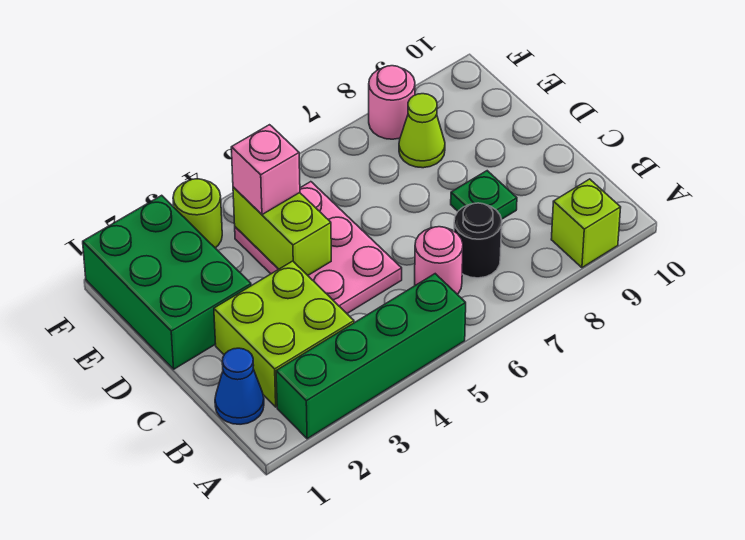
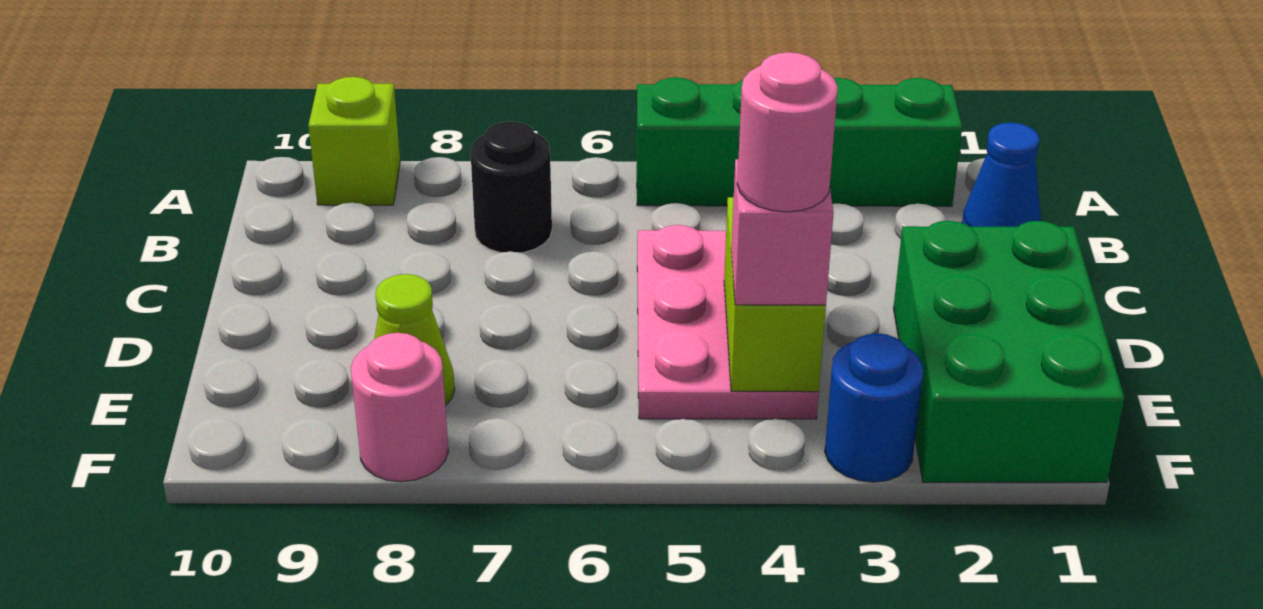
lime 2x2 brick [214,261,354,407] -> none
pink 1x1 round brick [415,227,463,294] -> pink 1x1 round brick moved to [737,52,838,212]
green 1x1 plate [451,171,517,219] -> none
lime 1x1 round brick [173,179,222,248] -> blue 1x1 round brick [825,333,923,482]

